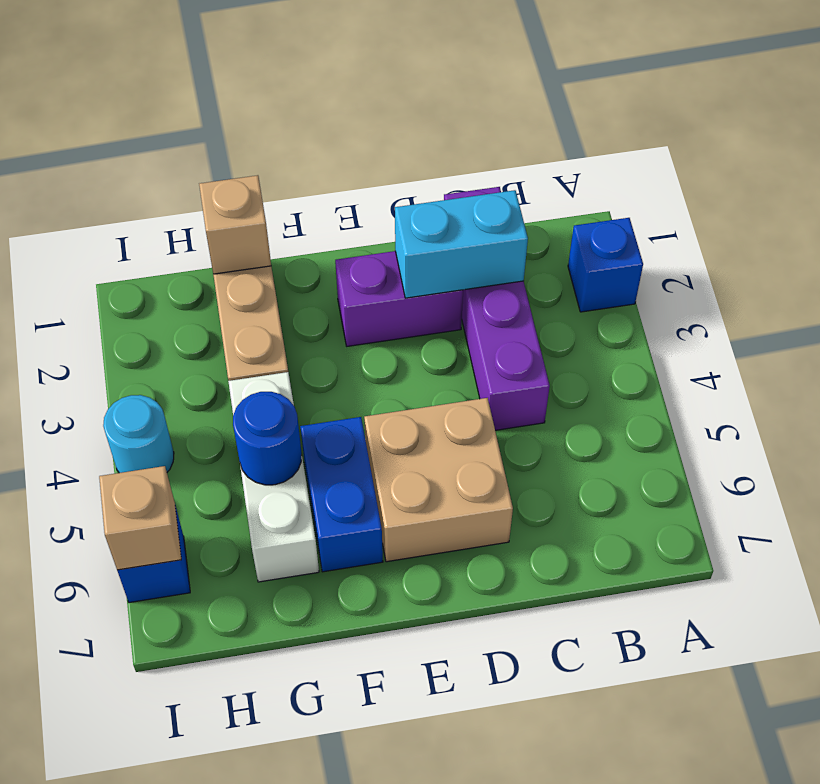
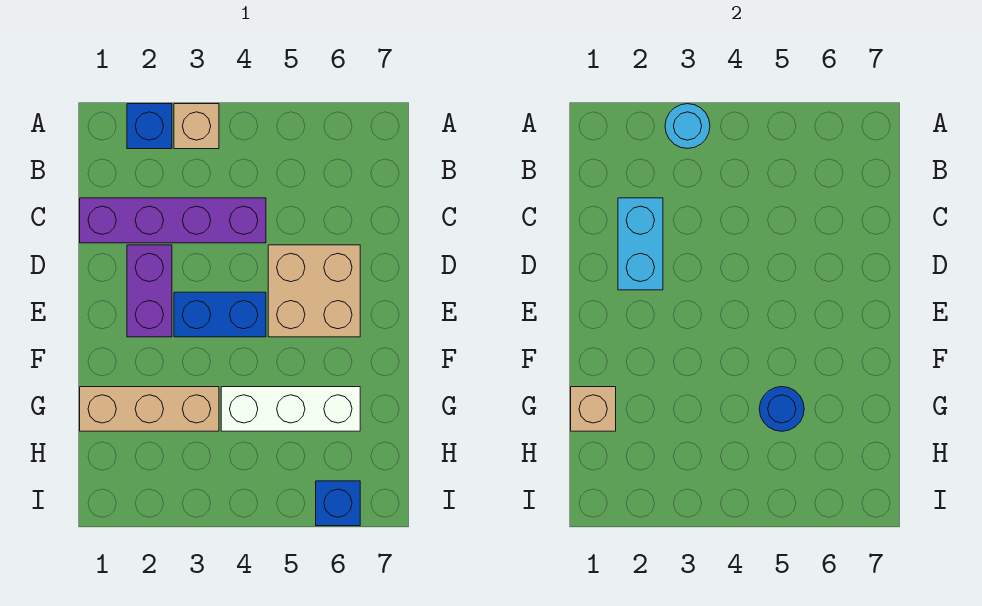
blue 1x2 brick [300,417,383,572] -> blue 1x2 brick moved to [174,292,266,337]
cyan 1x1 round brick [103,395,174,473] -> cyan 1x1 round brick moved to [665,104,710,149]
tan 1x1 brick [99,466,181,570] -> tan 1x1 brick moved to [174,104,219,149]

